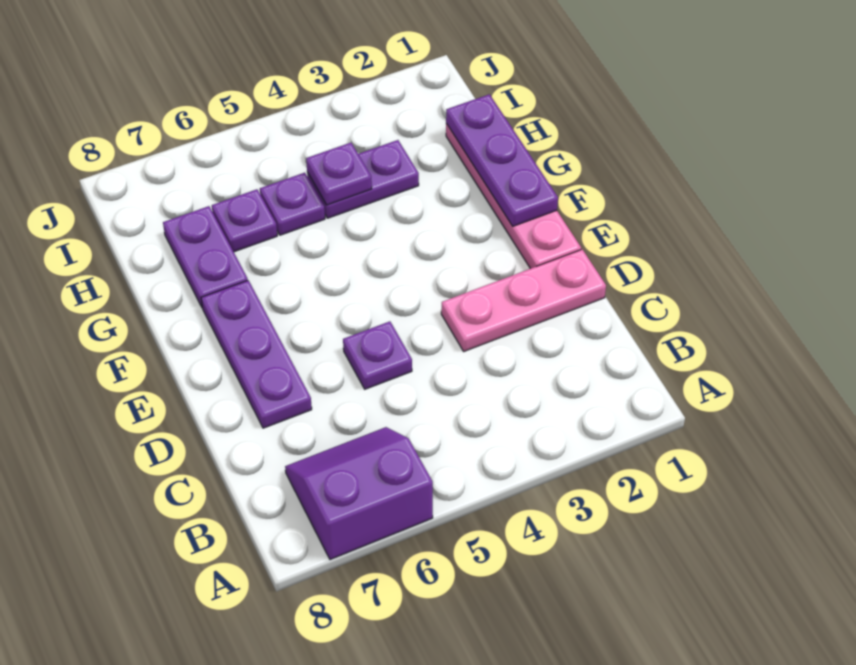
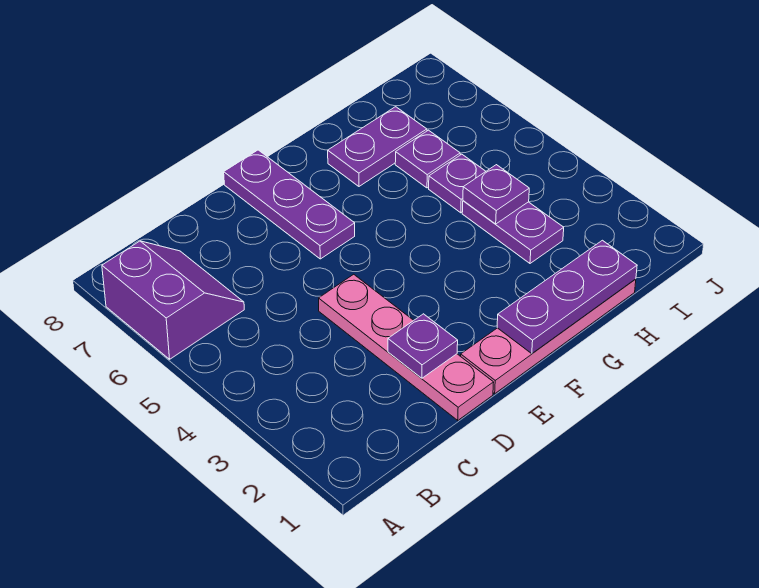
pink 1x3 plate [441,249,606,351] -> pink 1x4 plate [319,274,494,420]
purple 1x1 plate [343,321,412,389] -> purple 1x1 plate moved to [388,314,458,378]
purple 1x3 plate [201,280,312,428] -> purple 1x3 plate turned to [224,150,355,259]

